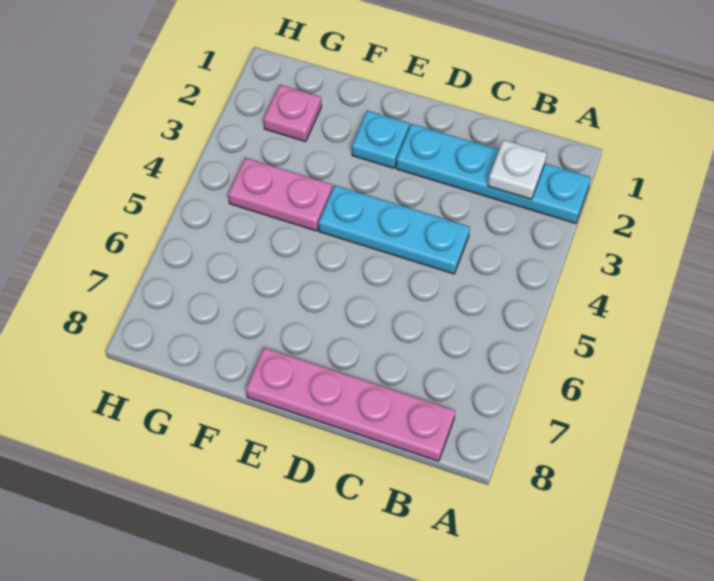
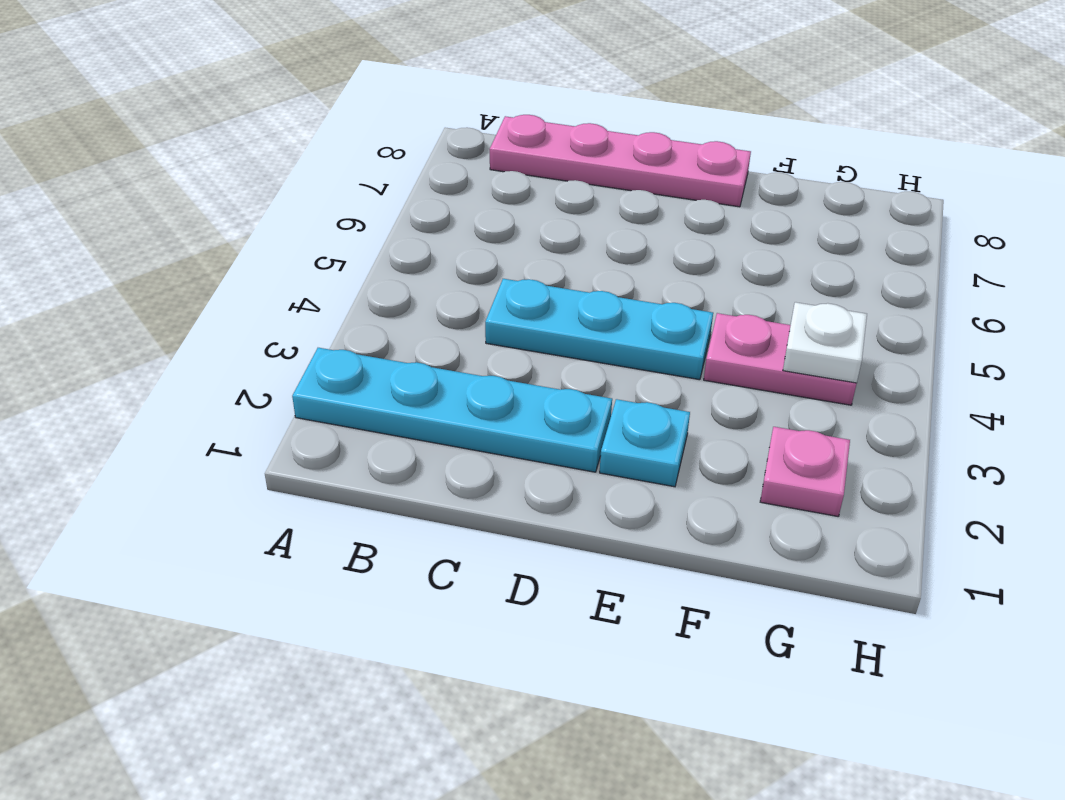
white 1x1 plate [488,140,547,199] -> white 1x1 plate moved to [783,302,867,383]

